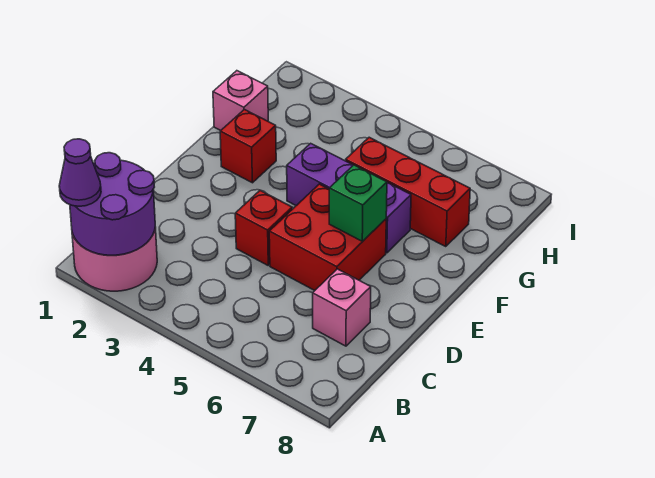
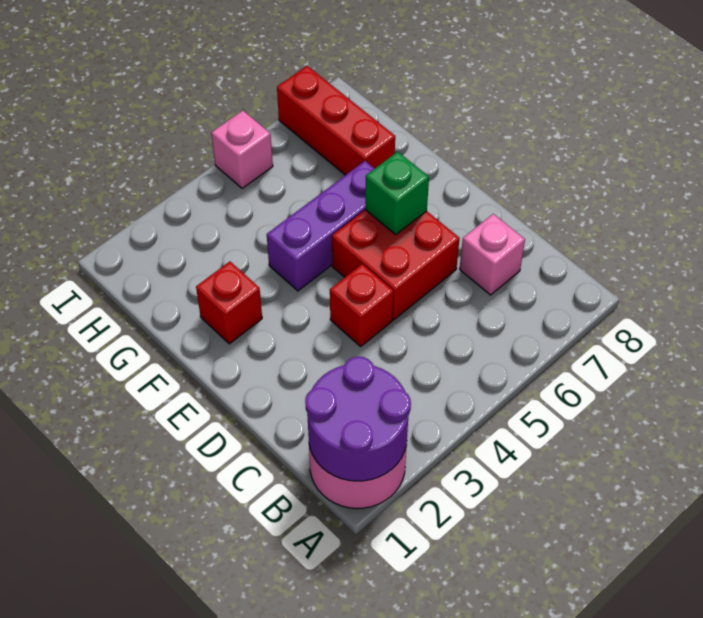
purple 1x1 cone [59,139,101,206] -> none
pink 1x1 brick [213,71,268,130] -> pink 1x1 brick moved to [211,111,273,188]
red 1x3 brick [346,137,470,247] -> red 1x3 brick turned to [277,66,395,175]

